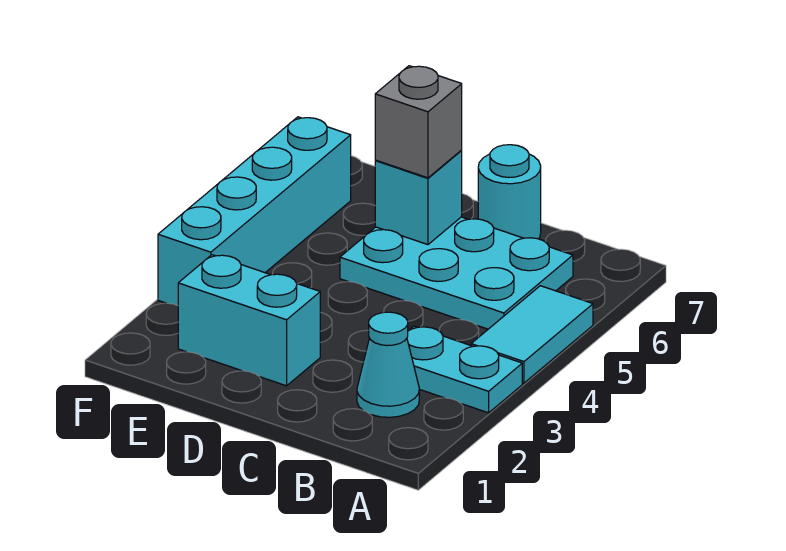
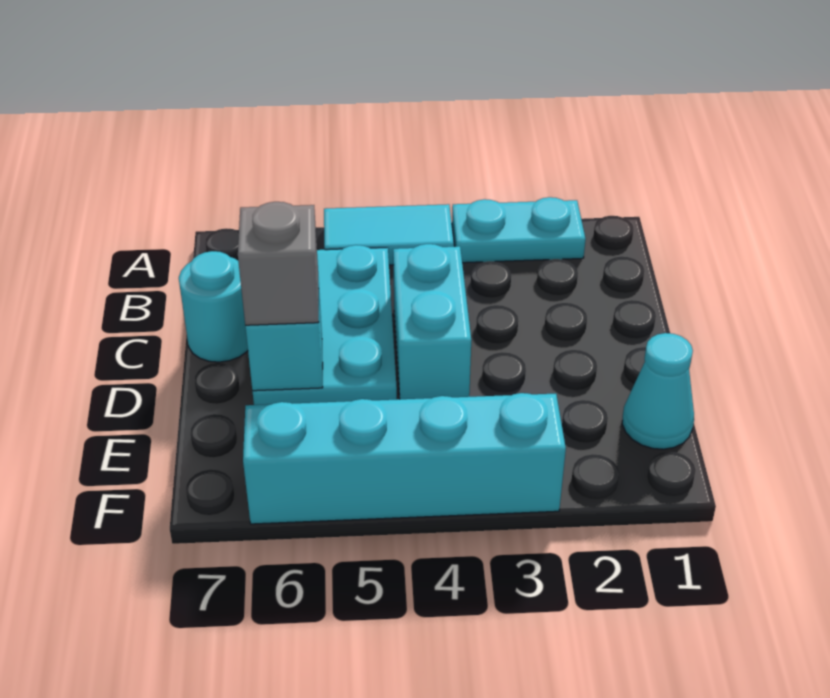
cyan 1x2 plate [407,326,522,413] -> cyan 1x2 plate turned to [452,197,586,263]
cyan 1x1 cone [357,312,419,417] -> cyan 1x1 cone moved to [622,333,694,449]
cyan 1x2 brick [178,255,320,386] -> cyan 1x2 brick moved to [393,244,471,399]

